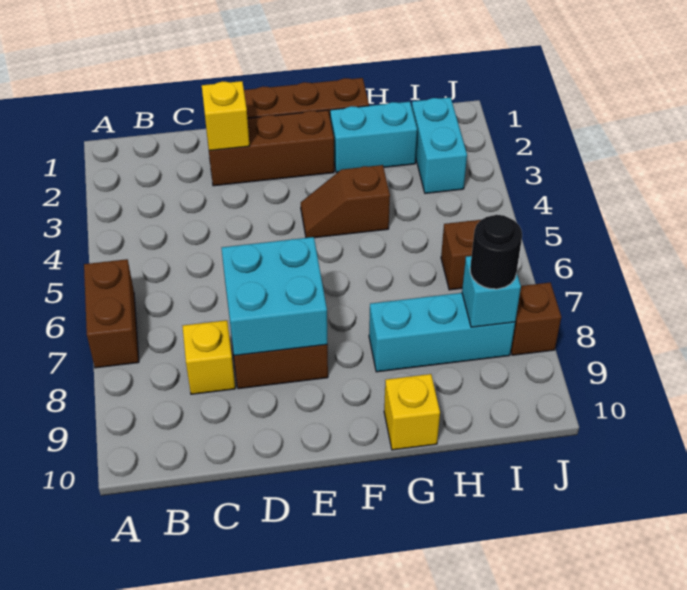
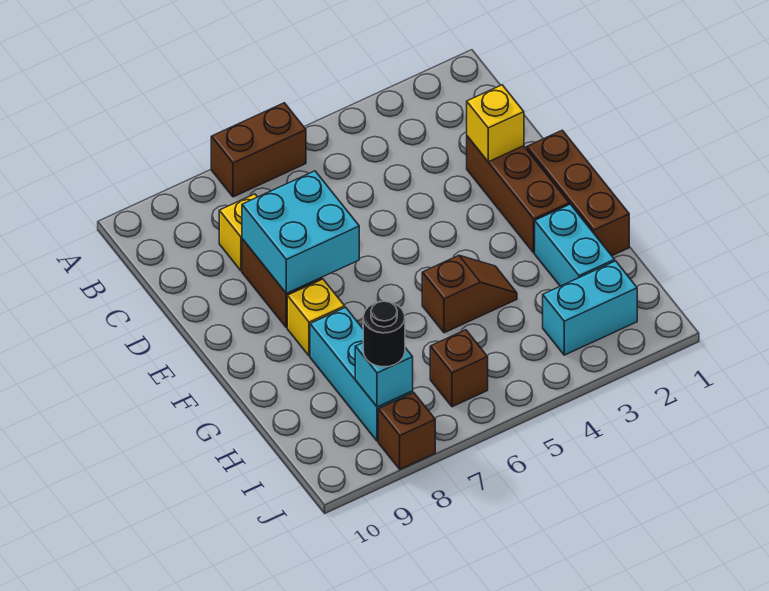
brown 1x2 slope [301,165,390,238] -> brown 1x2 slope turned to [422,255,517,333]
yellow 1x1 brick [384,374,440,450] -> yellow 1x1 brick moved to [287,279,345,356]

